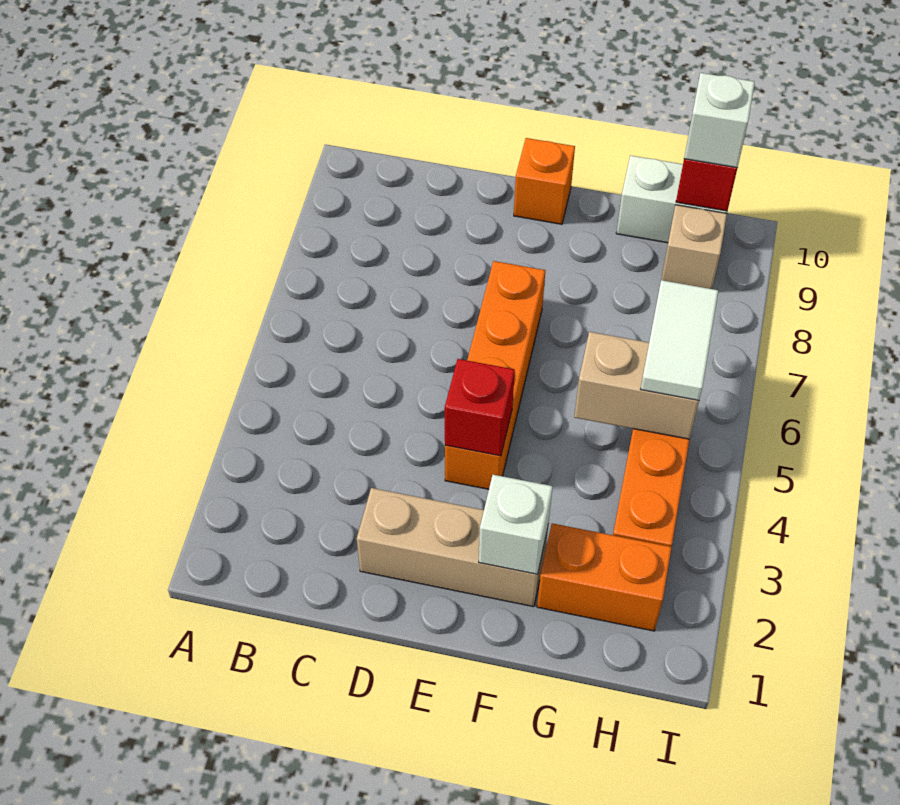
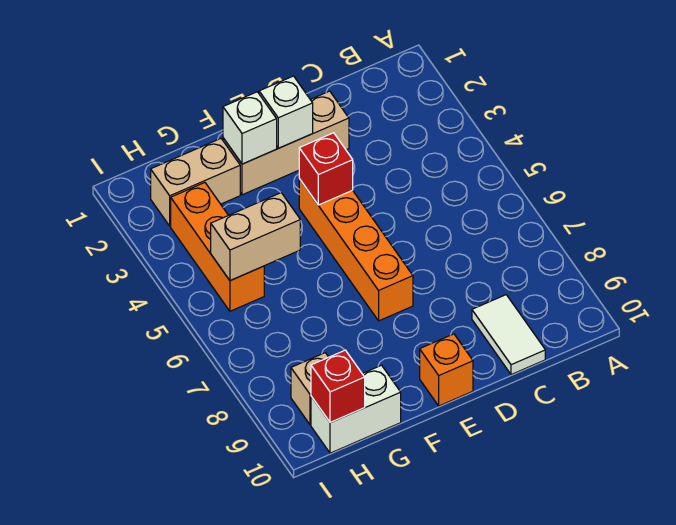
orange 1x2 brick [537,523,672,631] -> tan 1x2 brick [151,139,240,226]
white 1x2 tile [641,280,718,400] -> white 1x2 tile moved to [472,295,545,375]
white 1x1 brick [684,73,755,168] -> white 1x1 brick moved to [259,76,313,148]

